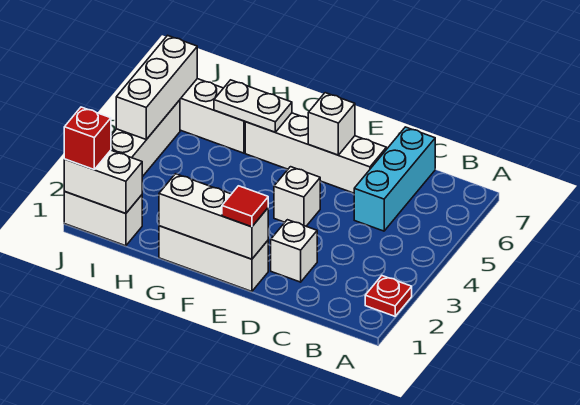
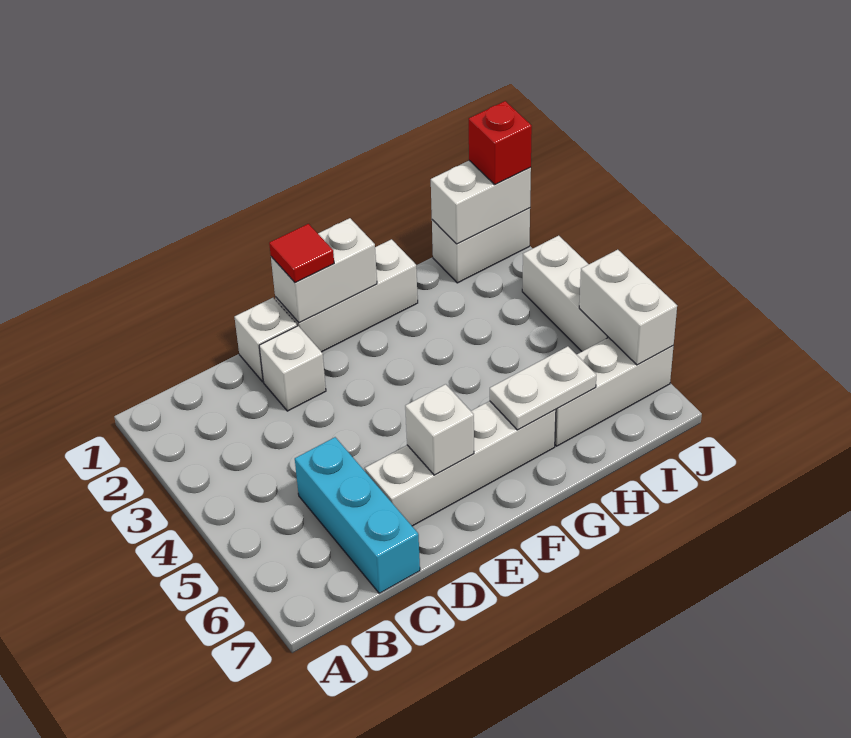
red 1x1 plate [365,276,412,316] -> none
white 1x3 brick [159,174,268,259] -> white 1x2 brick [271,218,377,323]
white 1x1 brick [274,167,320,226] -> white 1x1 brick moved to [234,298,297,382]
white 1x3 brick [116,35,197,139] -> white 1x2 brick [579,250,677,365]

